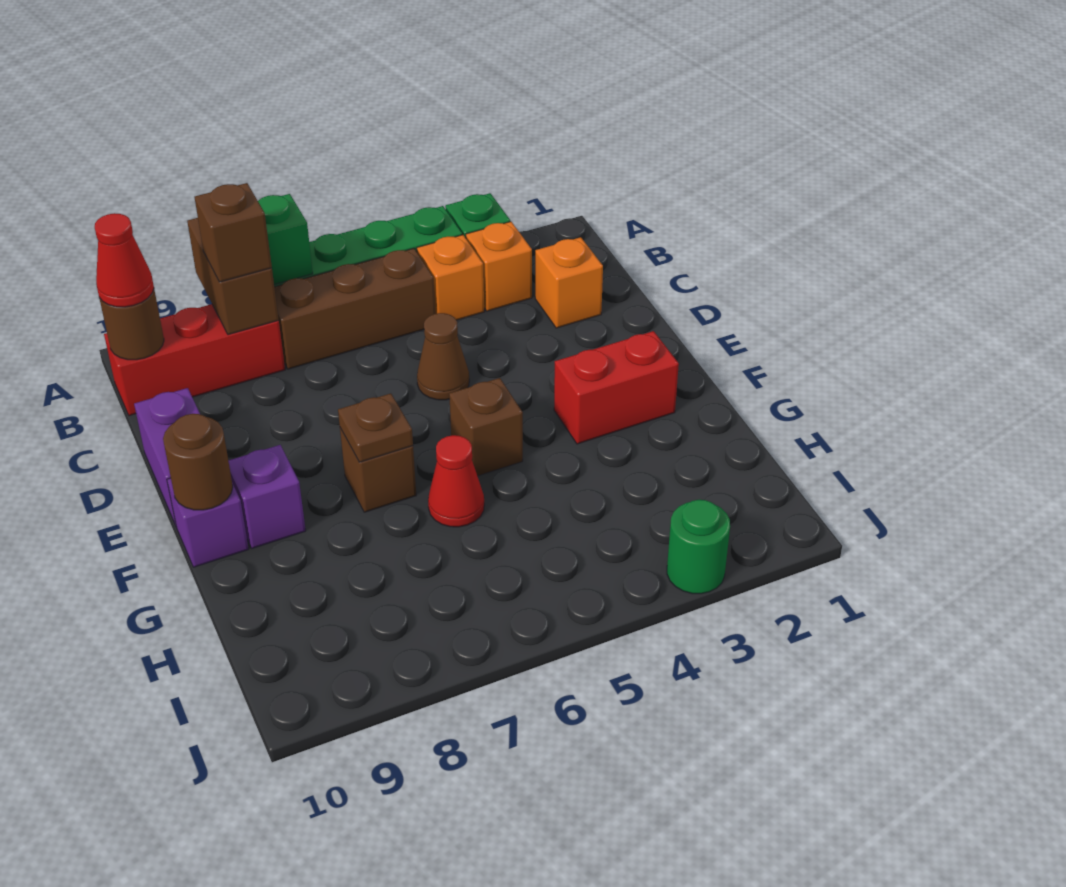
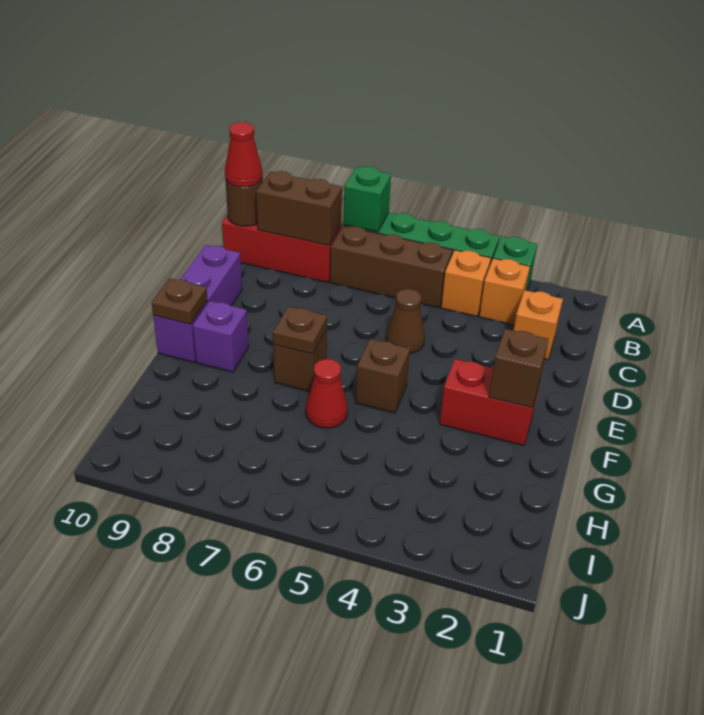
brown 1x2 brick [187,218,279,335] -> brown 1x2 brick turned to [256,171,342,245]
brown 1x1 brick [194,183,272,282] -> brown 1x1 brick moved to [489,329,548,408]
brown 1x1 round brick [163,414,233,510] -> brown 1x1 plate [152,278,208,324]
green 1x1 round brick [667,500,730,594] -> none

